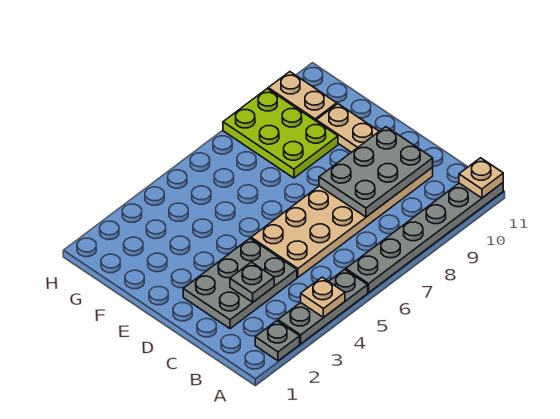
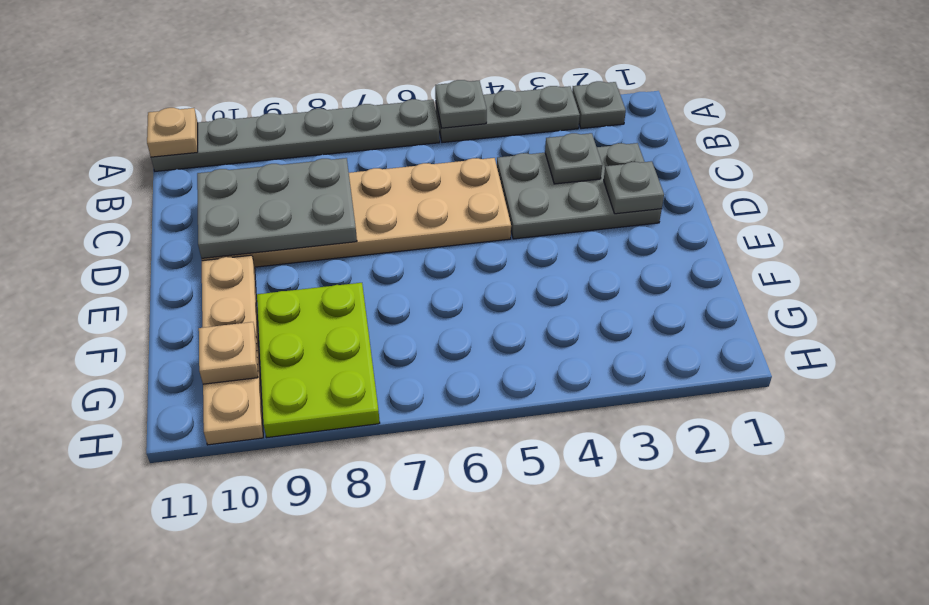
tan 1x1 plate [301,277,345,318] -> tan 1x1 plate moved to [199,322,258,384]
none -> grey 1x1 plate [435,80,487,128]
none -> grey 1x1 plate [604,161,664,214]

